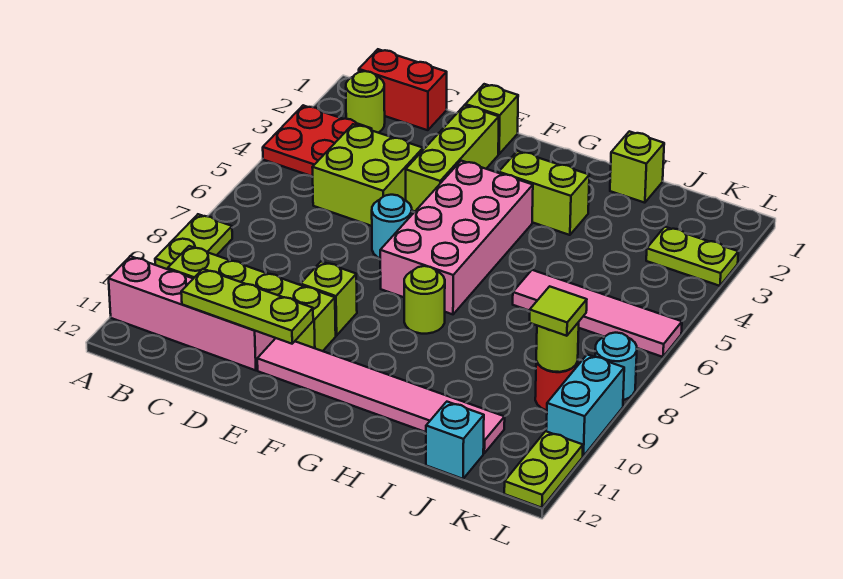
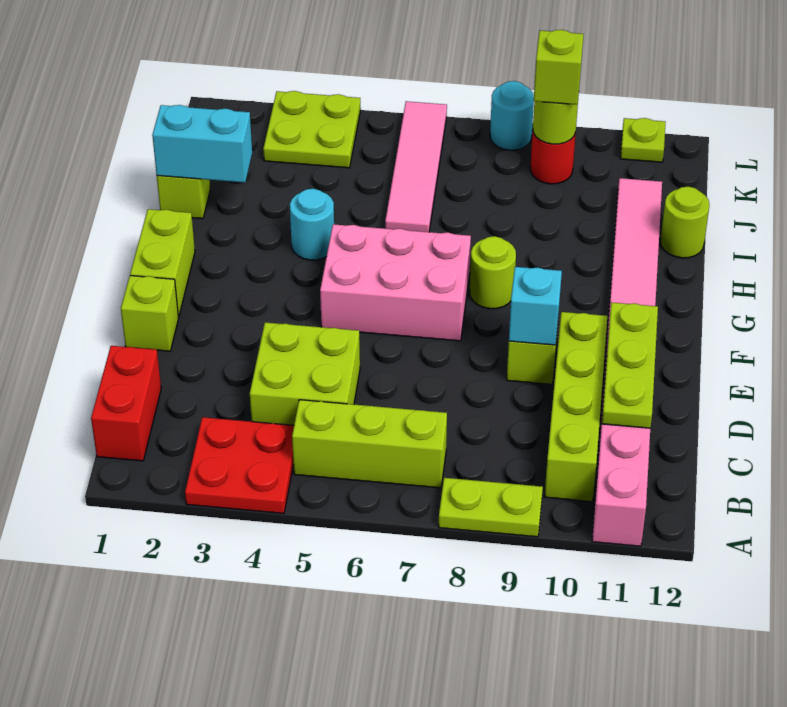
lime 1x1 round brick [346,71,385,133] -> lime 1x1 round brick moved to [660,187,709,258]
lime 1x3 brick [406,105,499,211] -> lime 1x3 brick moved to [292,400,447,488]
cyan 1x1 round brick [372,195,412,258] -> cyan 1x1 round brick moved to [290,189,334,260]
pink 2x4 brick [380,161,533,314] -> pink 2x3 brick [320,224,471,341]
lime 1x2 brick [499,151,589,235] -> lime 1x2 brick moved to [130,209,195,317]
cyan 1x1 brick [426,402,484,479] -> cyan 1x1 brick moved to [509,267,562,345]
lime 1x2 plate [646,227,738,286] -> lime 2x2 plate [263,91,361,168]
lime 1x1 tile [530,286,587,336] -> lime 1x1 brick [534,30,584,105]
cyan 1x2 brick [546,355,624,456] -> cyan 1x2 brick moved to [152,105,252,183]
lime 1x2 plate [504,431,583,508] -> lime 1x1 plate [620,118,666,162]

